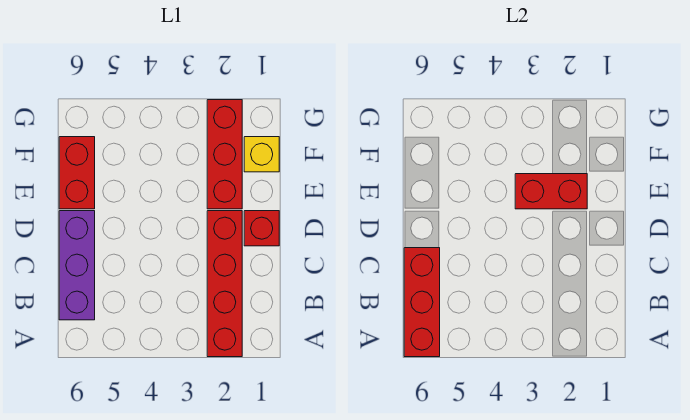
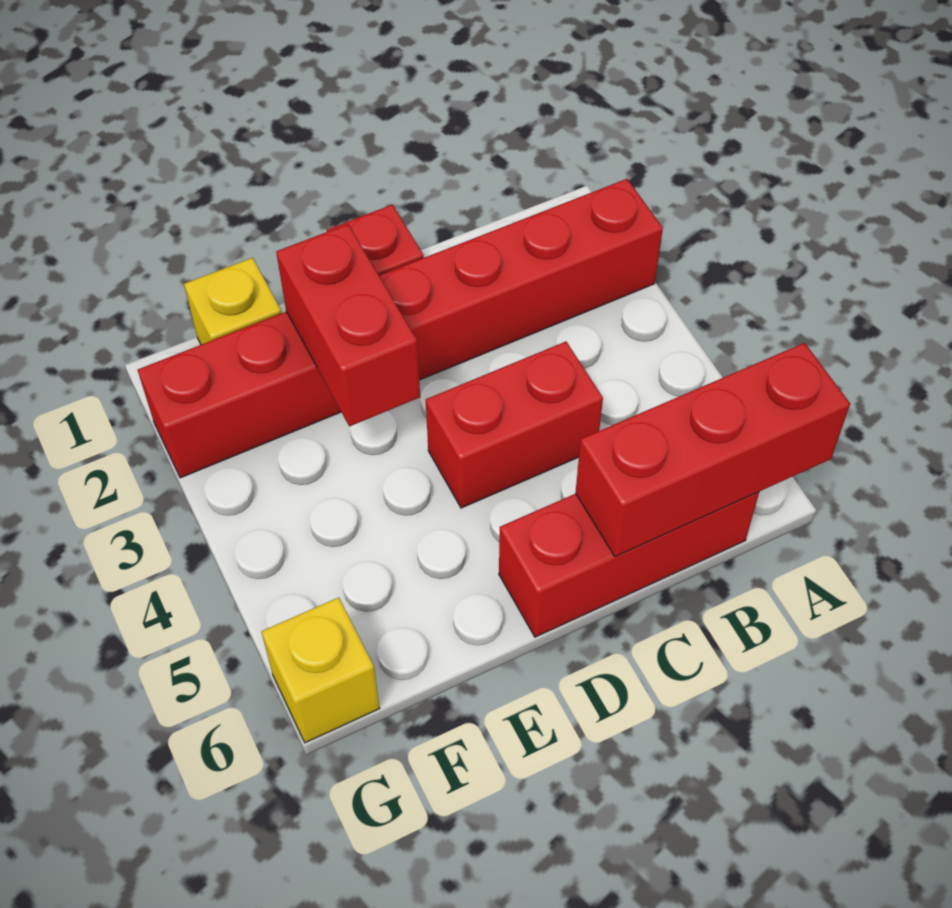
purple 1x3 brick [59,211,95,320] -> red 1x3 brick [499,492,759,637]
red 1x2 brick [59,137,95,209] -> red 1x2 brick moved to [426,342,603,508]
none -> yellow 1x1 brick [261,597,380,743]

